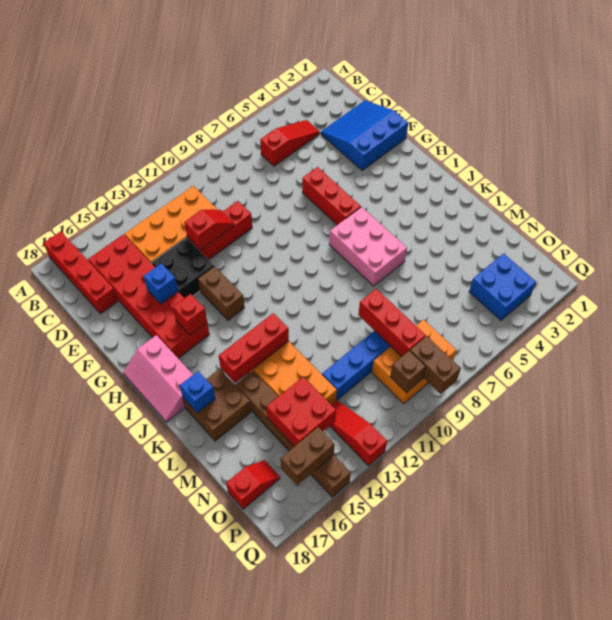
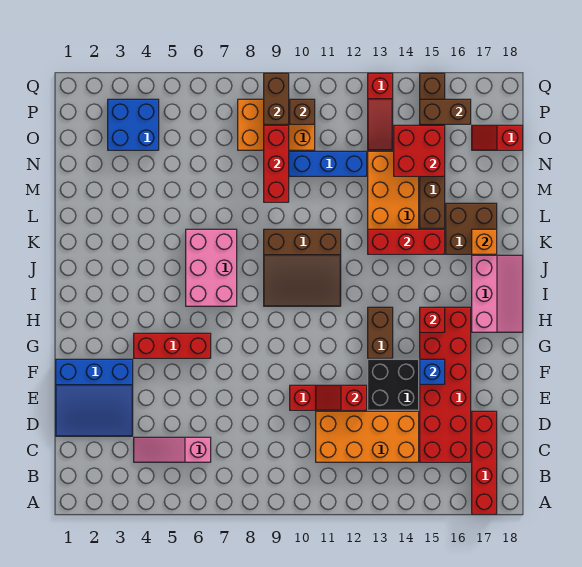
red 1x3 slope [260,120,320,166] -> pink 1x3 slope [134,437,211,462]
red 1x3 brick [302,167,361,225] -> red 1x3 brick turned to [134,333,211,358]
none -> brown 3x3 slope [264,229,341,306]
blue 1x1 brick [180,371,215,413] -> orange 1x1 brick [472,229,497,254]

